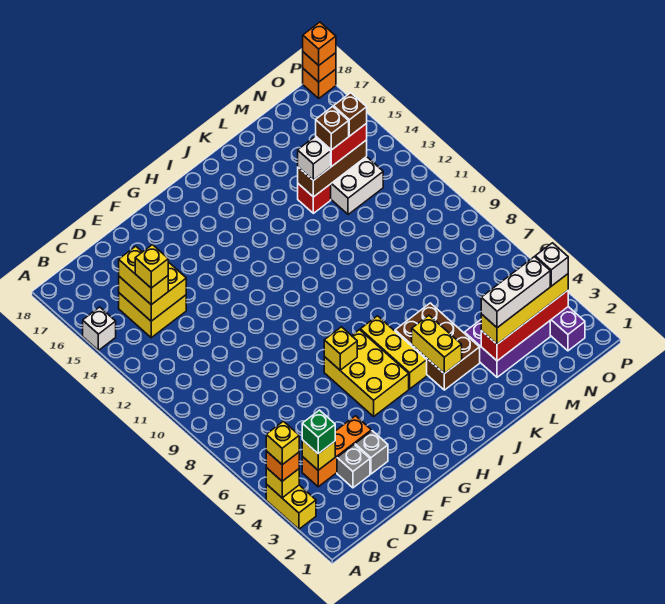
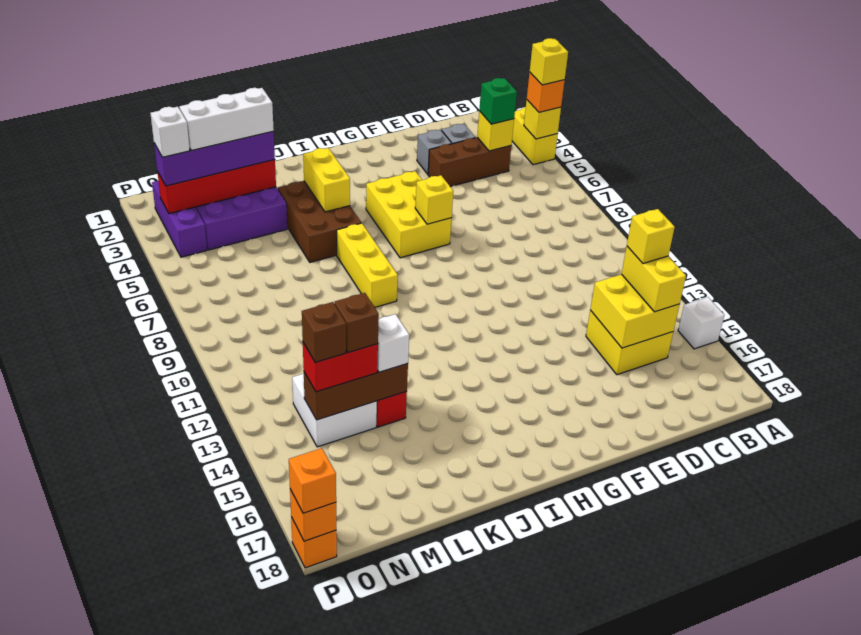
orange 1x3 brick [302,416,371,487] -> brown 1x3 brick [428,138,511,186]
yellow 1x3 brick [360,316,427,389] -> yellow 1x3 brick moved to [337,223,398,307]
yellow 1x4 brick [481,274,568,344] -> purple 1x4 brick [154,132,275,186]

